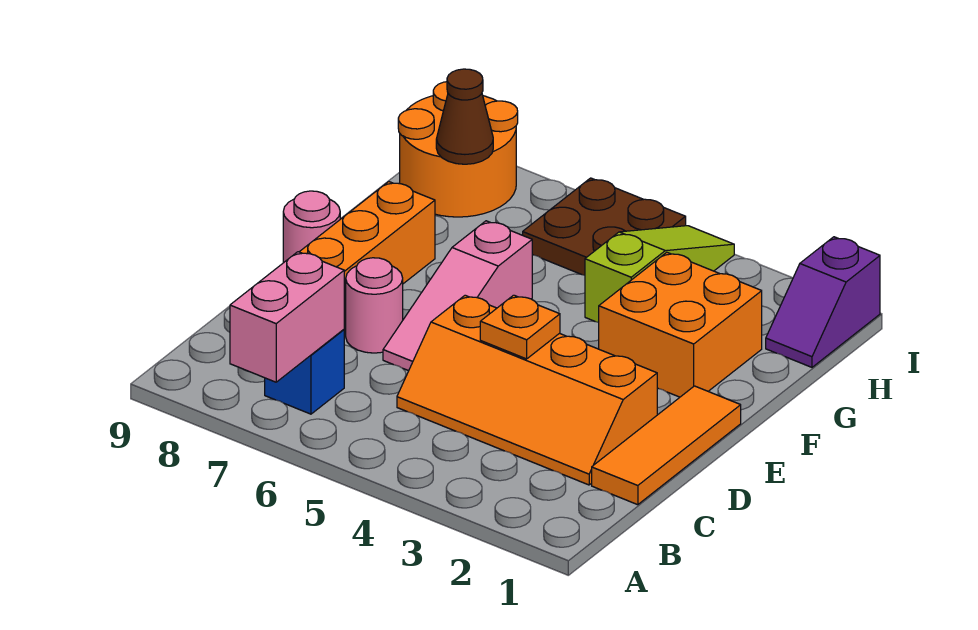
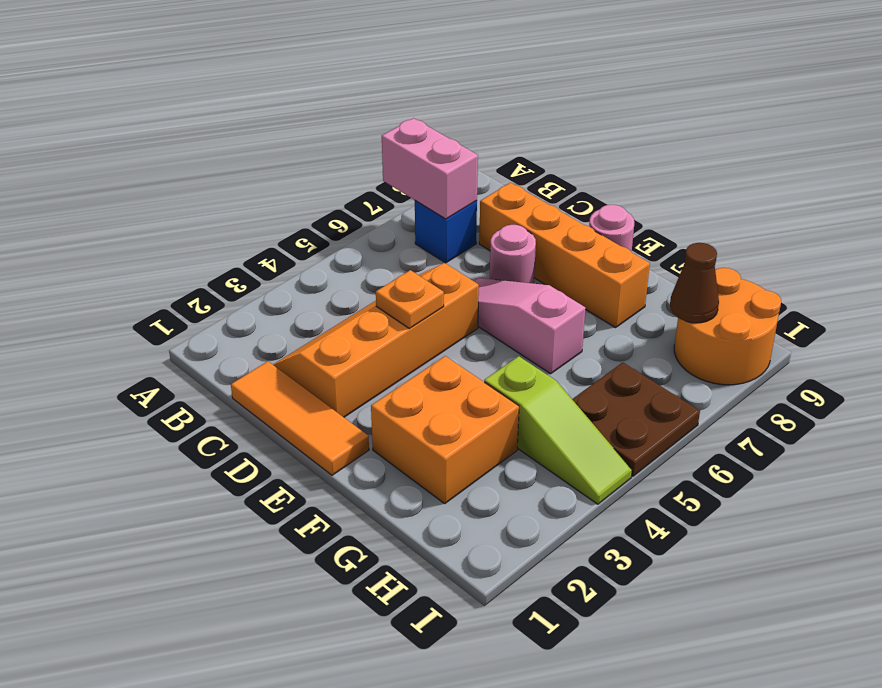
purple 1x2 slope [766,237,880,367] -> none

